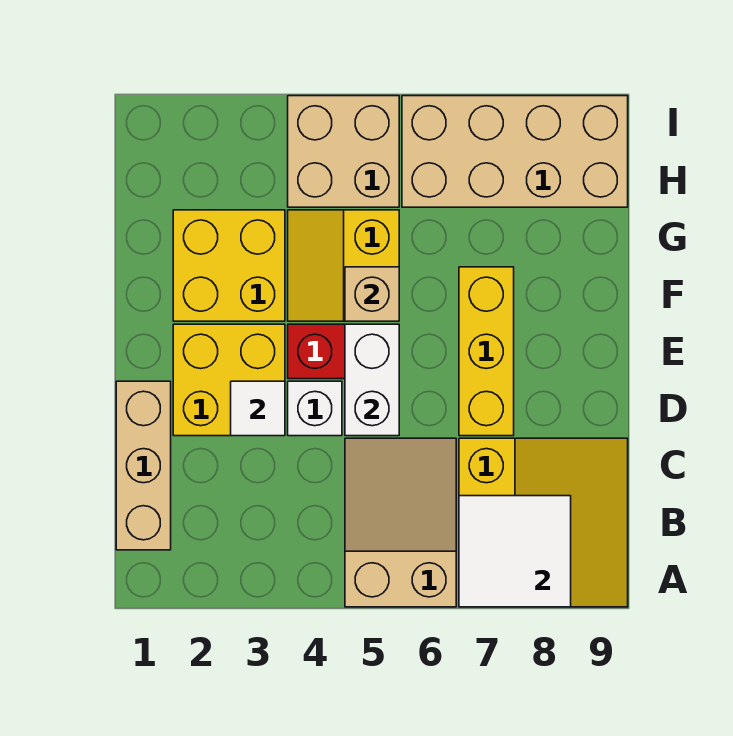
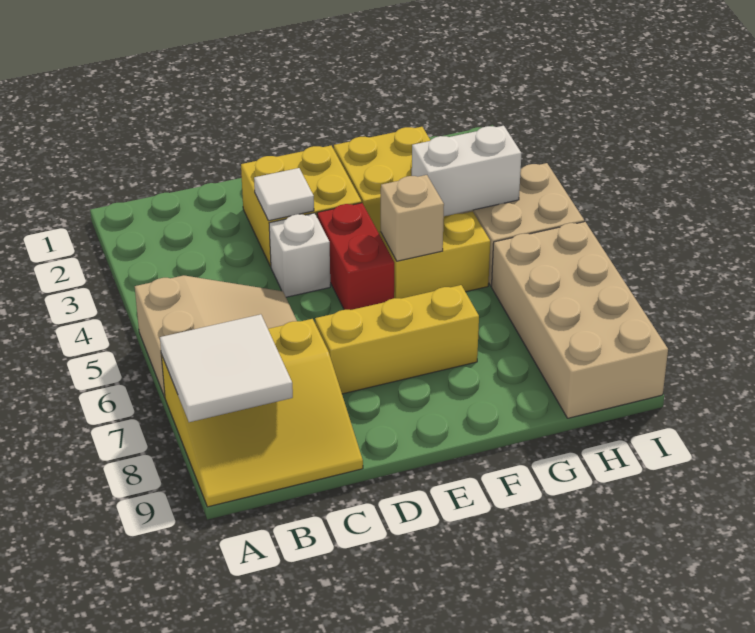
tan 1x3 brick [116,381,171,550] -> none
white 1x2 brick [345,324,399,436] -> white 1x2 brick moved to [412,126,522,216]

